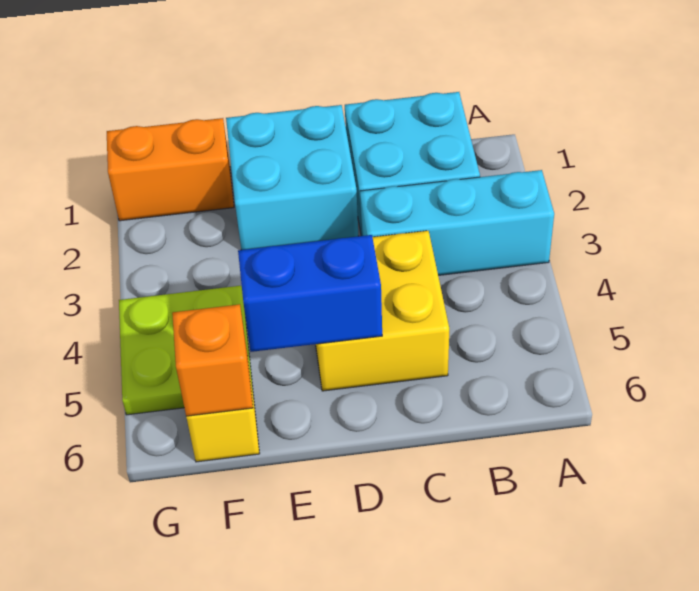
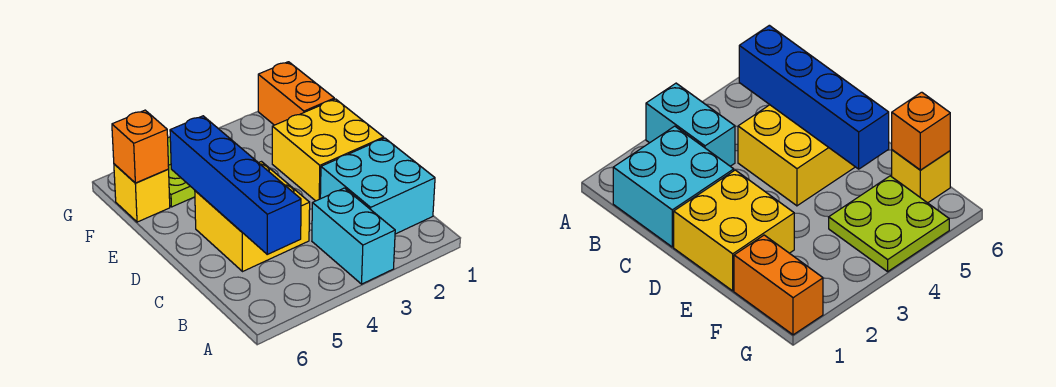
cyan 1x3 brick [360,170,554,275] -> cyan 1x2 brick [312,188,395,284]
cyan 2x2 brick [226,105,358,250] -> yellow 2x2 brick [272,99,384,201]
blue 1x2 brick [238,235,382,352] -> blue 1x4 brick [170,116,301,254]

